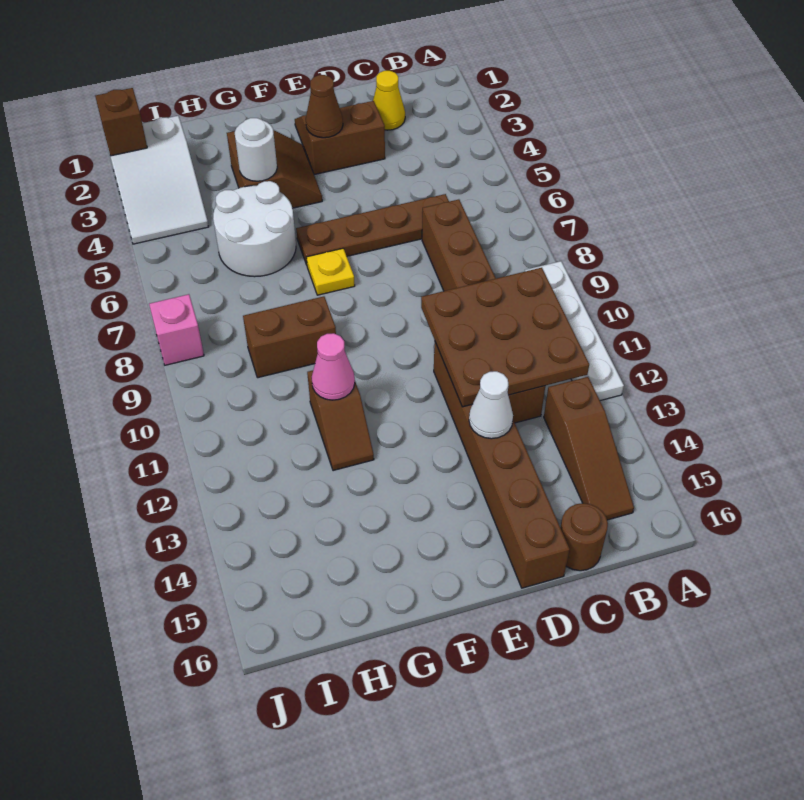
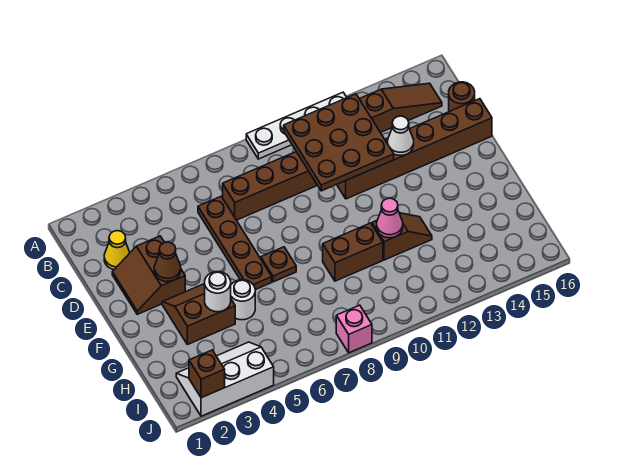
yellow 1x1 plate [306,248,355,295] -> brown 1x1 plate [261,247,296,282]
white 2x2 round brick [213,181,296,277] -> white 1x1 round brick [231,280,255,320]
brown 1x2 brick [243,296,336,378] -> brown 1x2 brick turned to [323,223,383,281]
white 2x3 slope [107,116,209,244] -> white 2x3 slope turned to [176,342,274,416]

